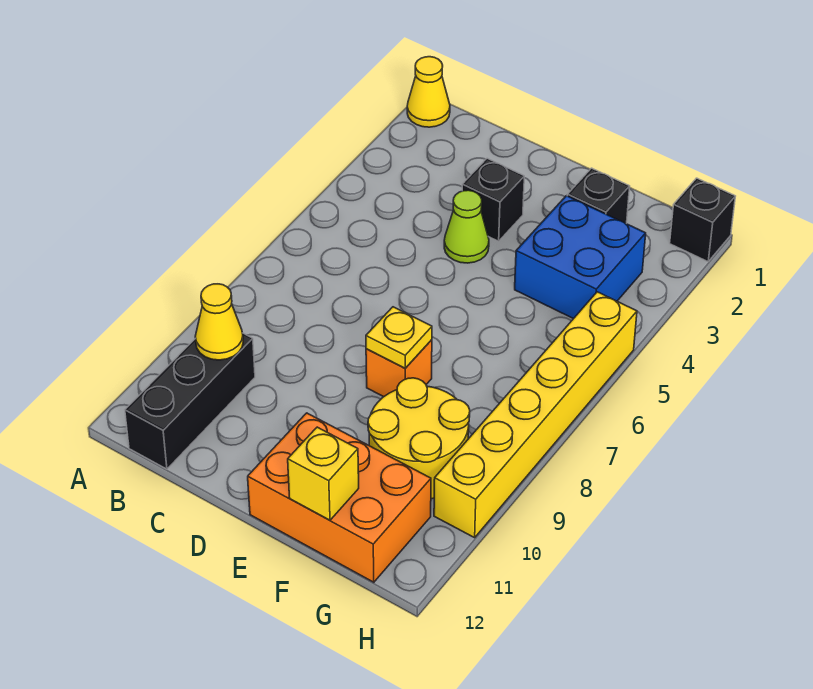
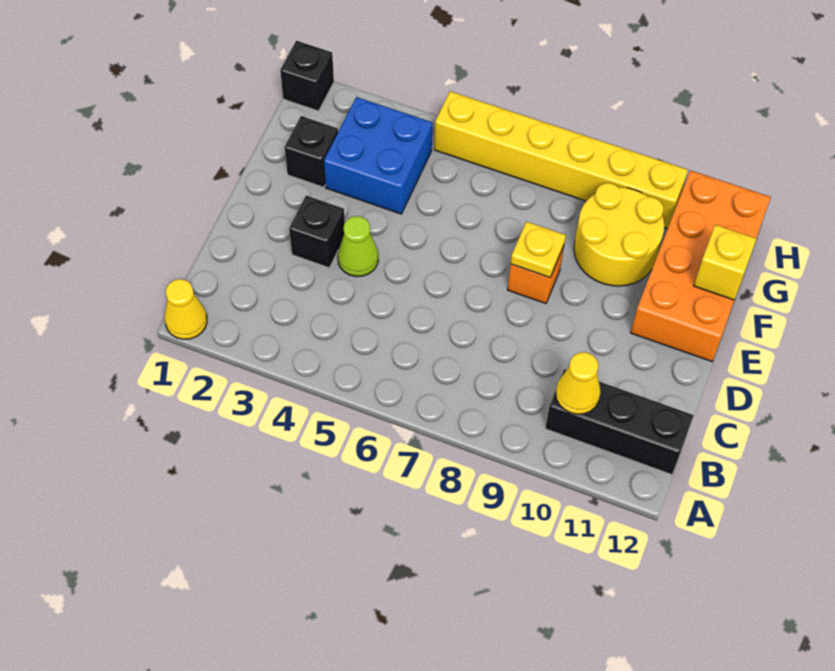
orange 2x3 brick [248,413,431,582] -> orange 2x4 brick [631,170,771,361]

